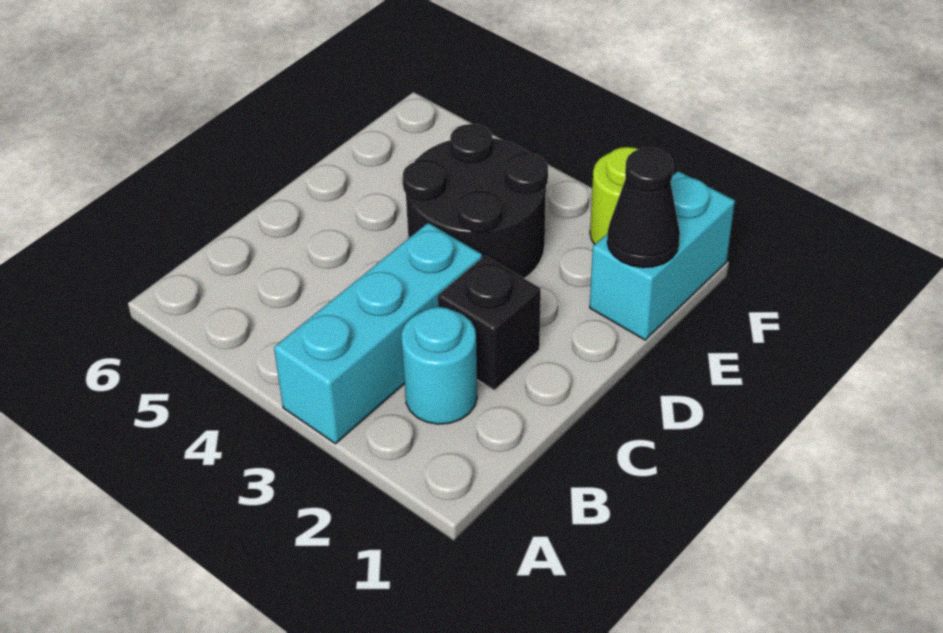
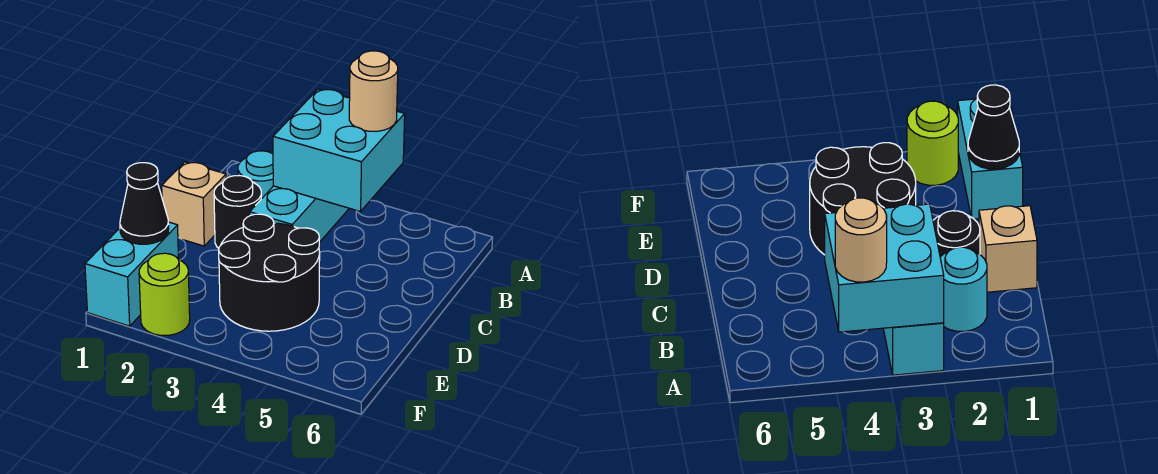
none -> cyan 2x2 brick [273,89,405,212]
none -> tan 1x1 round brick [349,51,398,131]
none -> tan 1x1 brick [162,162,226,246]
black 1x1 brick [438,256,541,390] -> black 1x1 round brick [214,176,261,248]

